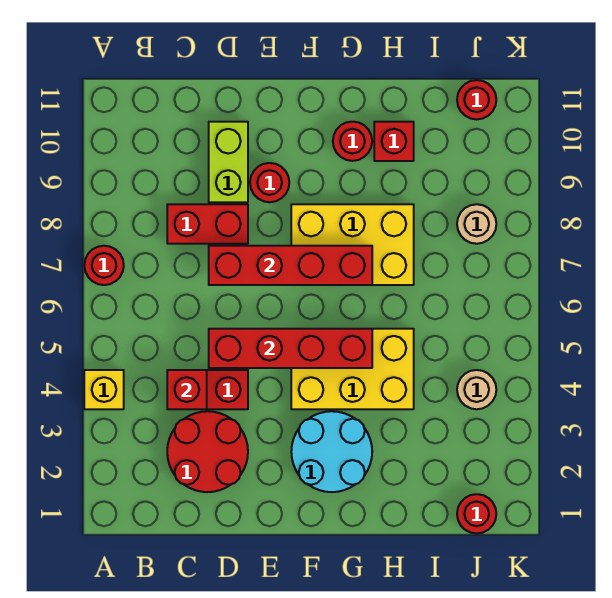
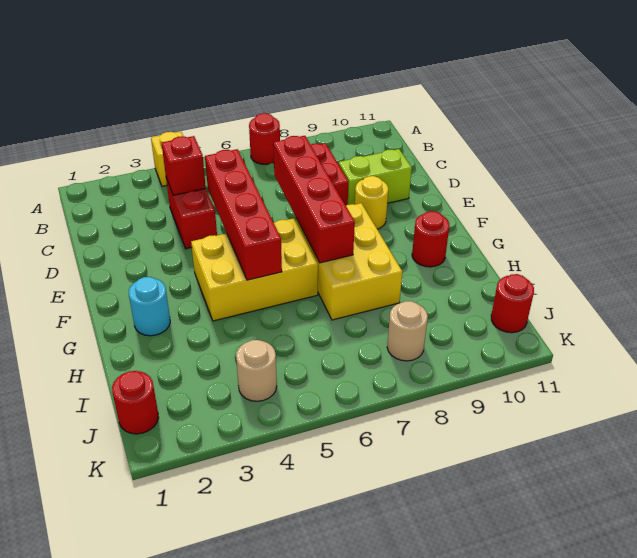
red 2x2 round brick [167,411,248,492] -> none
red 1x1 round brick [250,163,289,202] -> yellow 1x1 round brick [355,176,388,229]
cyan 2x2 round brick [291,411,372,492] -> cyan 1x1 round brick [129,277,170,336]
yellow 2x3 brick [291,329,414,409] -> yellow 2x3 brick turned to [191,218,318,321]
red 1x1 brick [374,122,414,161] -> none

